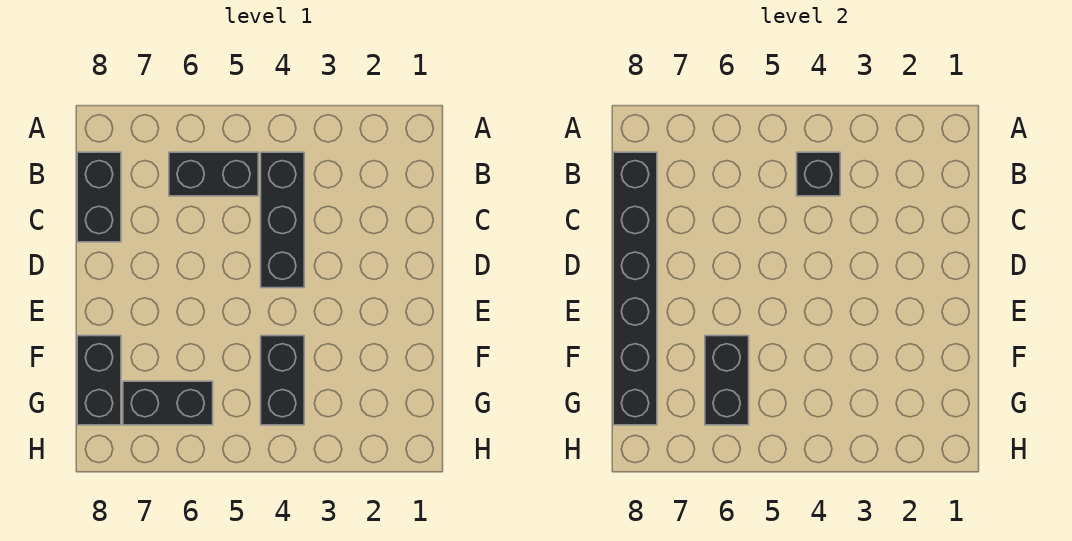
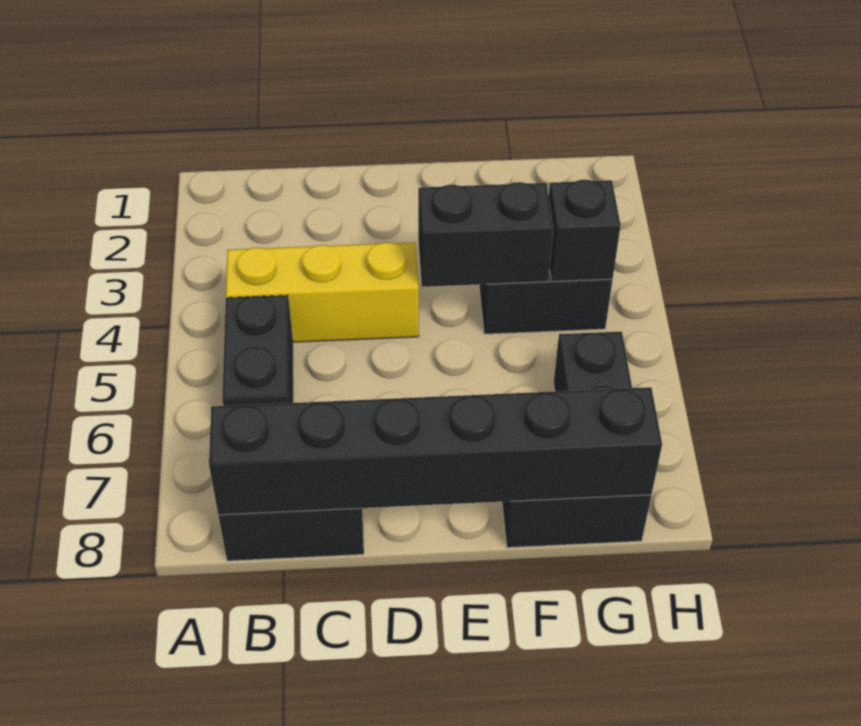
black 1x3 brick [261,152,304,288] -> yellow 1x3 brick [226,242,419,342]
black 1x1 brick [797,152,840,196] -> black 1x1 brick moved to [549,180,621,282]
black 1x2 brick [705,336,749,425] -> black 1x2 brick moved to [418,182,554,287]

